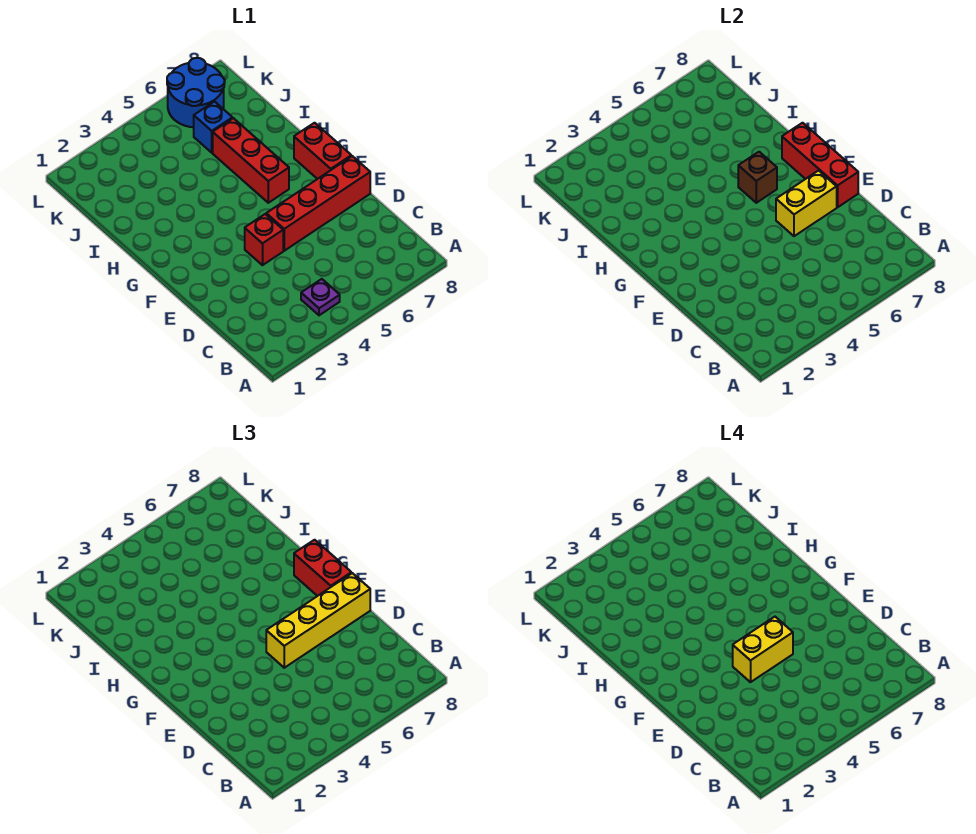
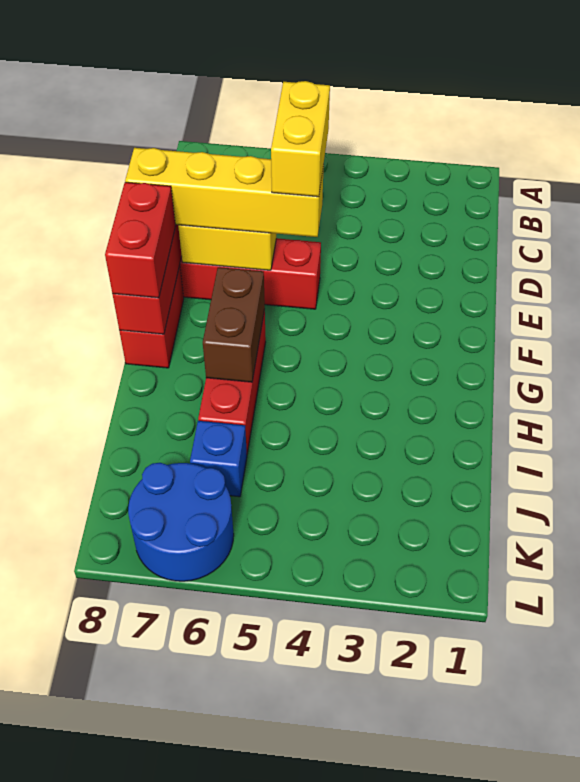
purple 1x1 plate [301,279,340,315] -> none
red 1x1 brick [245,214,283,265] -> none
yellow 1x2 brick [733,617,793,682] -> yellow 1x2 brick turned to [271,81,330,197]
brown 1x1 brick [738,152,777,203] -> brown 1x2 brick [203,267,265,382]

